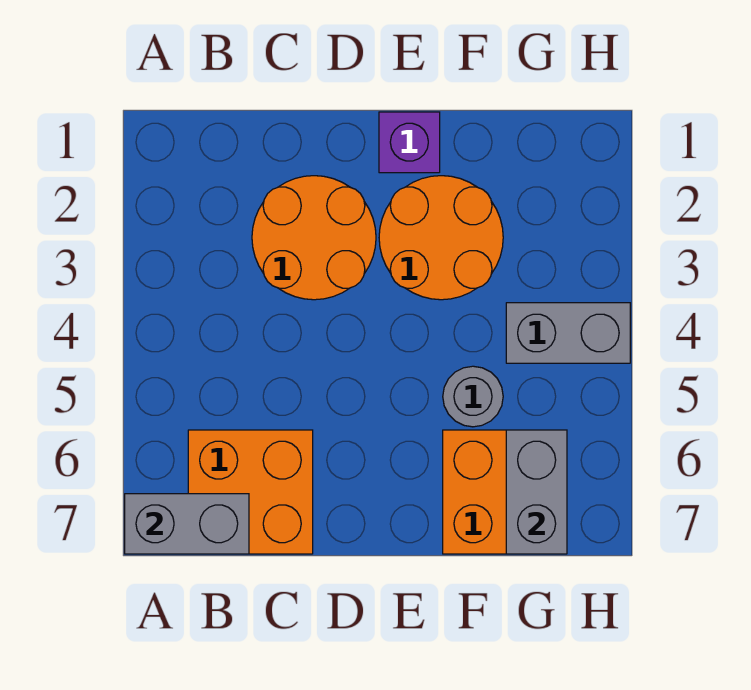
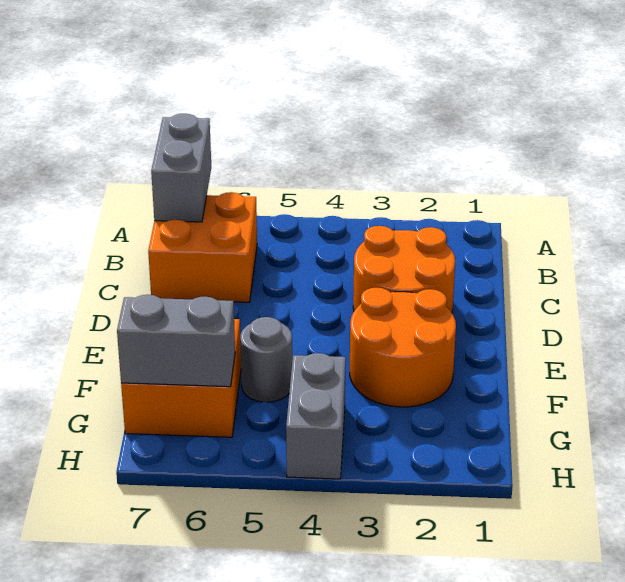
purple 1x1 brick [379,112,440,173] -> none

